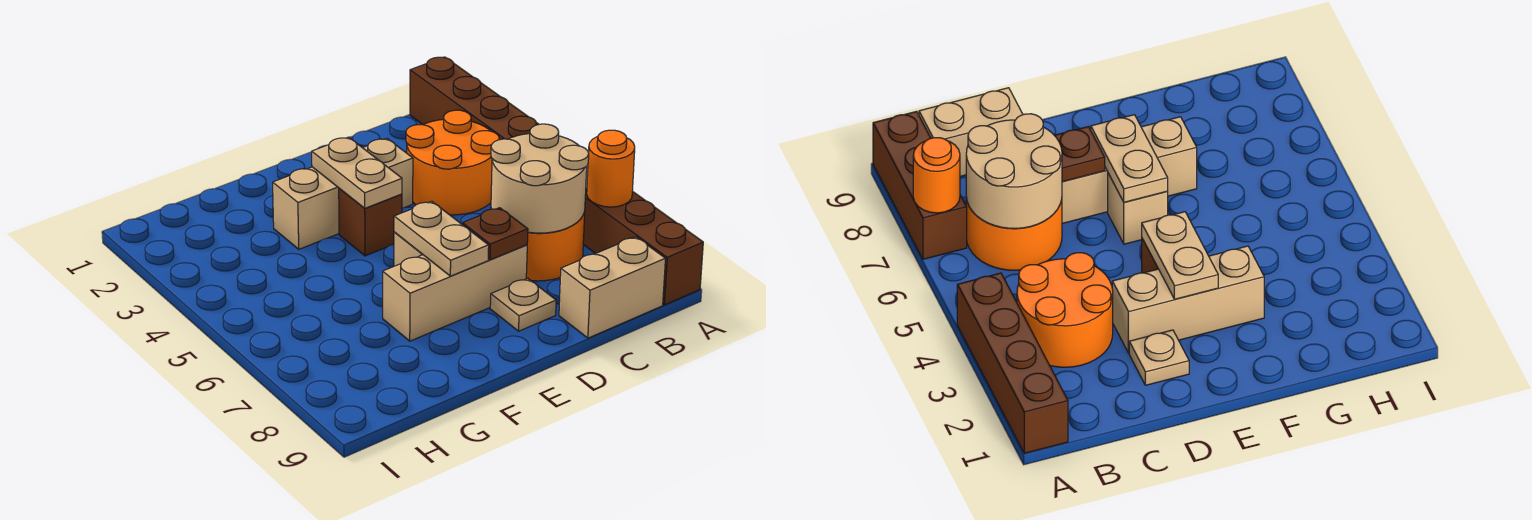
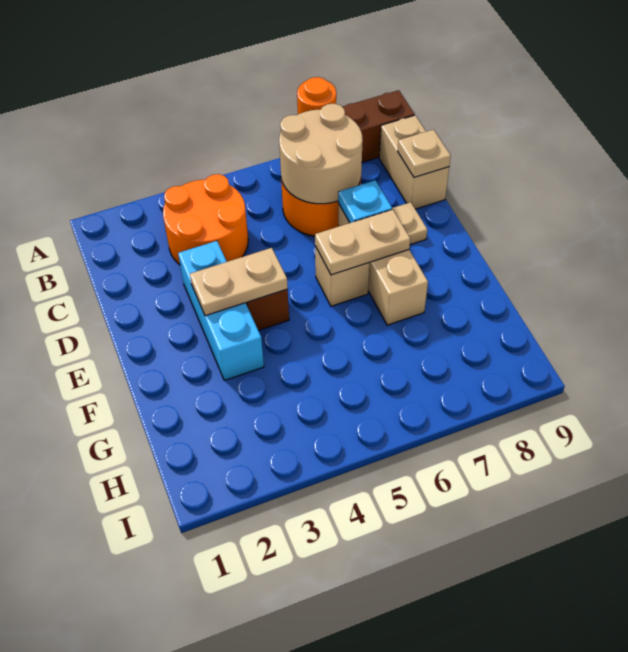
brown 1x4 brick [410,57,539,140] -> none
tan 1x1 plate [1129,330,1189,385] -> tan 1x1 plate moved to [398,130,451,177]
tan 1x3 brick [273,138,413,249] -> cyan 1x3 brick [178,241,264,380]
brown 1x1 plate [462,208,528,260] -> cyan 1x1 plate [338,180,392,223]

